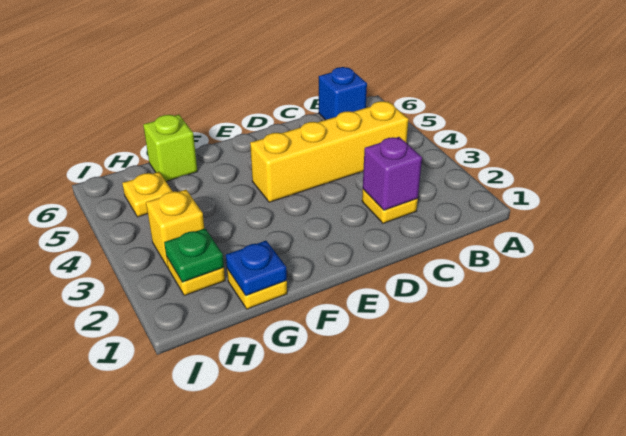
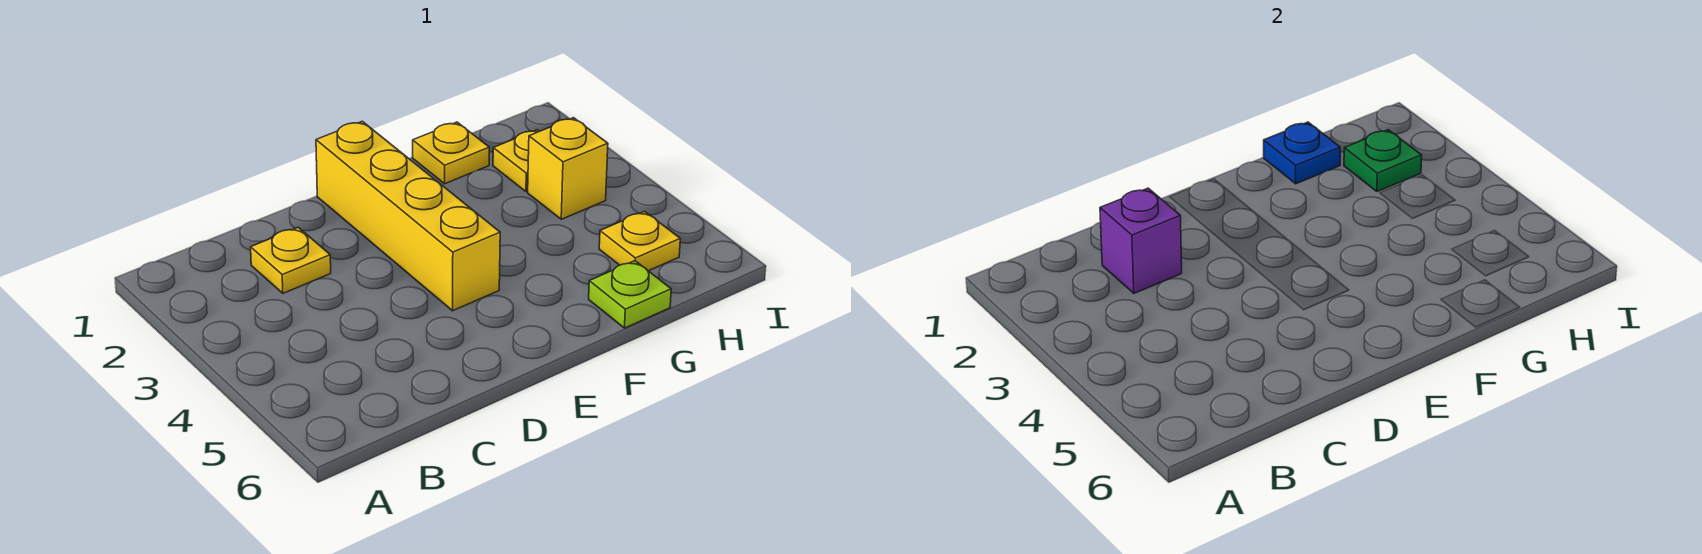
yellow 1x4 brick [250,101,409,202] -> yellow 1x4 brick turned to [316,121,500,311]
blue 1x1 brick [319,67,367,120] -> none
lime 1x1 brick [143,115,198,181] -> lime 1x1 plate [589,261,671,328]

